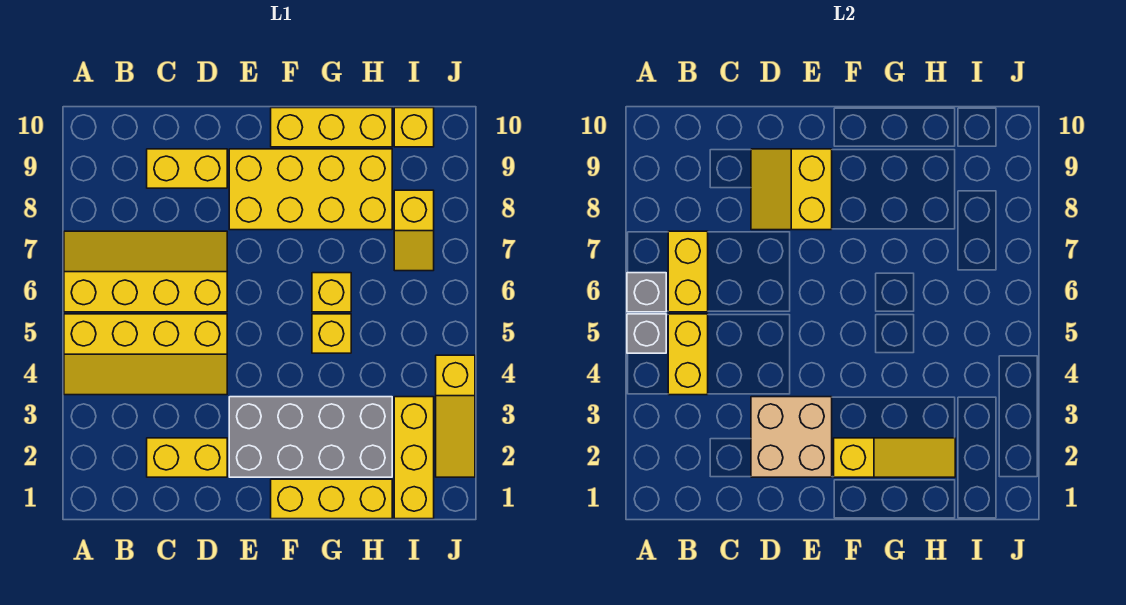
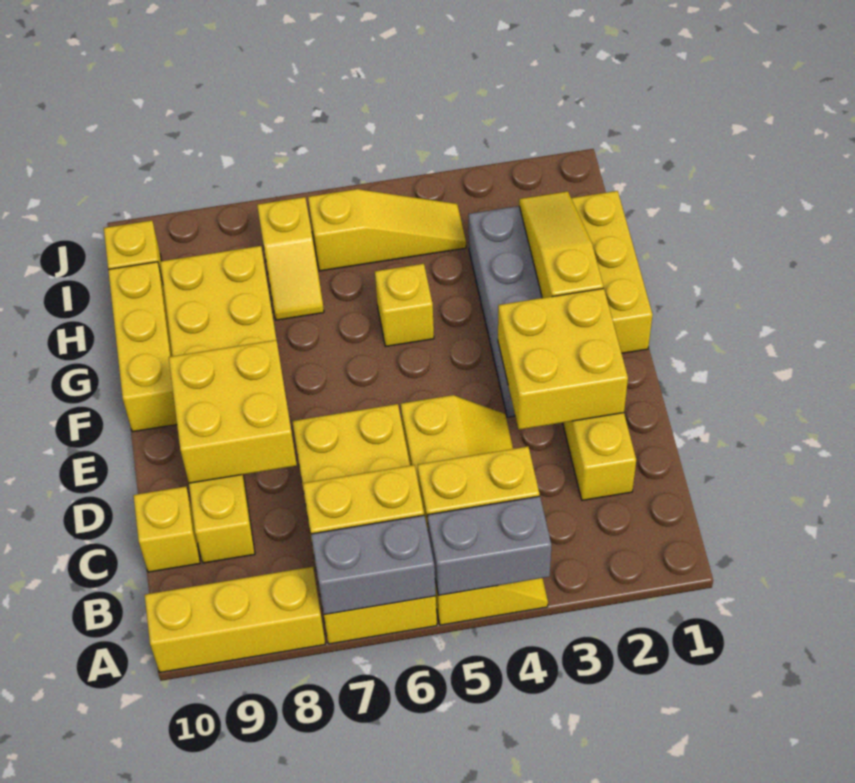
grey 1x1 brick [627,314,666,353] -> grey 1x2 brick [427,496,551,595]
yellow 2x4 slope [64,231,227,312] -> yellow 2x4 brick [292,404,437,644]
grey 1x1 brick [627,273,666,312] -> grey 1x2 brick [311,515,436,615]
tan 2x2 brick [751,397,832,477] -> yellow 2x2 brick [498,288,628,430]
yellow 2x2 slope [751,149,832,230] -> yellow 2x2 brick [169,340,297,483]
yellow 1x1 brick [312,273,351,312] -> yellow 1x1 brick moved to [133,487,200,572]
yellow 1x3 brick [394,397,434,519] -> yellow 1x3 brick moved to [145,567,325,672]
yellow 1x2 slope [394,190,434,271] -> yellow 1x2 slope turned to [257,197,324,320]
yellow 1x3 slope [436,355,475,477] -> yellow 1x3 slope moved to [308,189,466,271]

